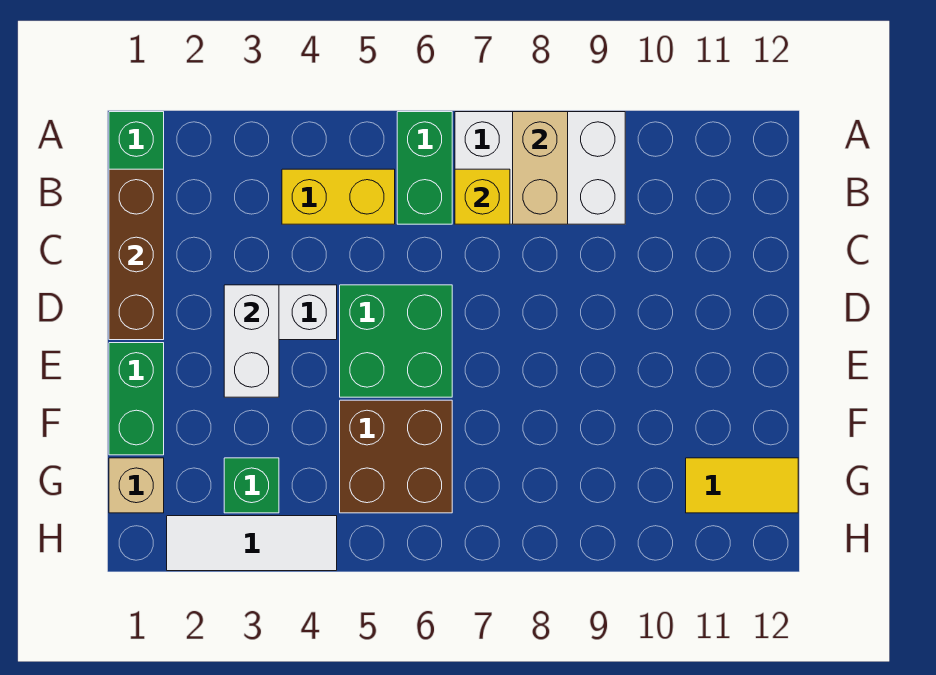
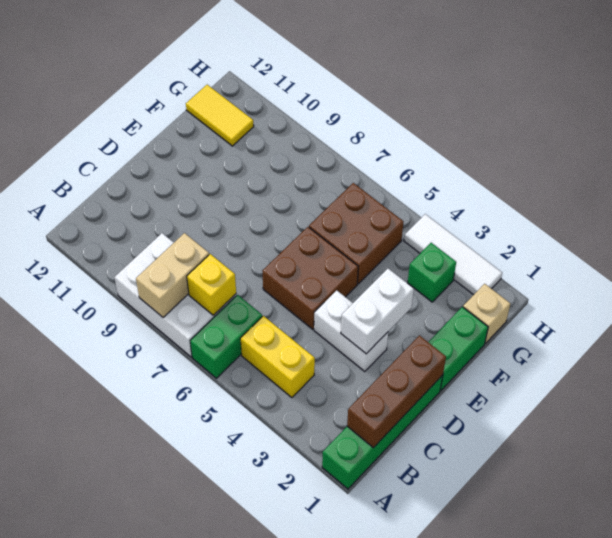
green 2x2 brick [340,285,452,397] -> brown 2x2 brick [263,227,358,329]

